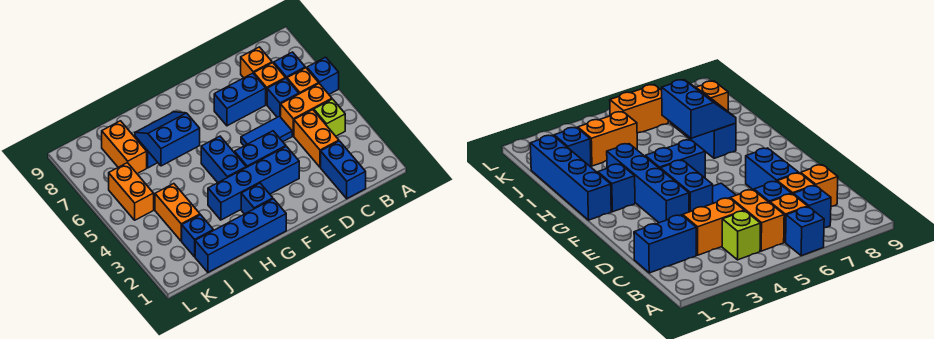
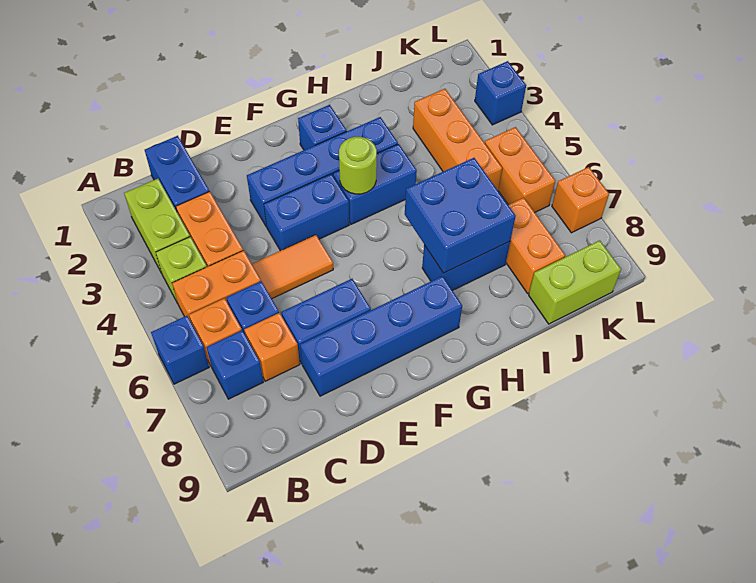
none -> lime 1x2 brick [124,179,190,273]
orange 1x1 brick [241,47,272,78] -> orange 1x1 brick moved to [552,167,609,233]
blue 1x2 tile [241,116,292,146] -> orange 1x2 tile [252,235,333,299]
blue 1x4 brick [195,199,286,272] -> blue 1x4 brick moved to [300,276,462,396]
blue 1x2 brick [201,136,246,183] -> blue 1x2 brick turned to [333,144,417,224]
none -> lime 1x1 round brick [339,137,377,194]
blue 2x2 slope [135,112,200,166] -> blue 2x2 brick [405,158,516,273]
blue 1x1 brick [182,215,213,257] -> blue 1x1 brick moved to [475,61,526,125]
orange 1x2 brick [155,184,200,241] -> orange 1x3 brick [413,89,502,190]
none -> lime 1x2 brick [529,240,621,324]

